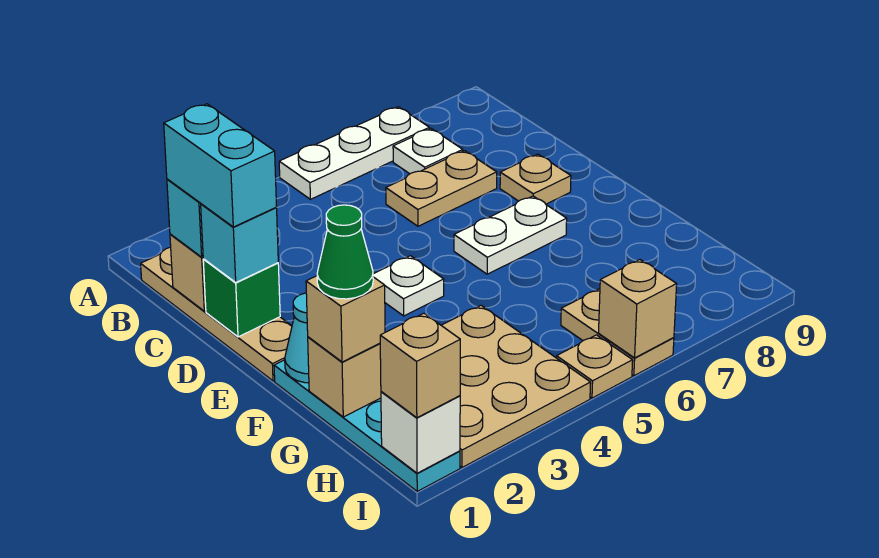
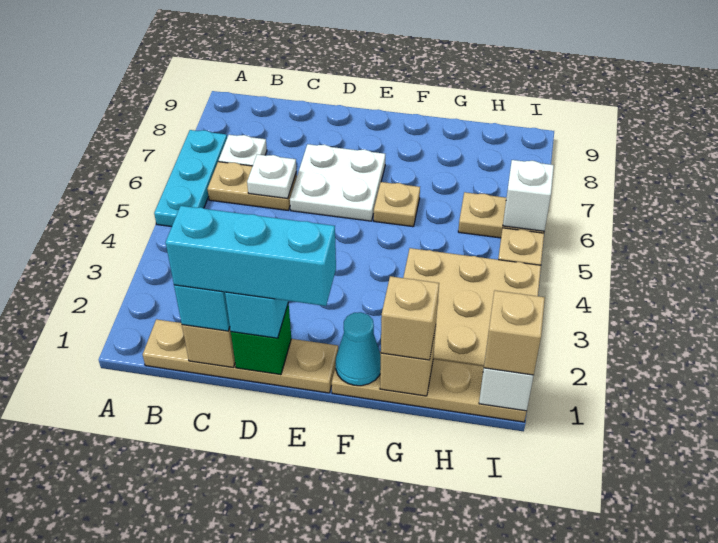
white 1x3 plate [279,107,429,199] -> cyan 1x3 plate [154,130,227,227]
cyan 1x2 brick [164,104,277,227] -> cyan 1x3 brick [166,206,336,306]
tan 1x2 plate [386,151,497,226] -> tan 1x2 plate turned to [208,162,297,210]
tan 1x1 plate [500,154,571,204] -> tan 1x1 plate moved to [374,182,420,227]
white 1x1 plate [373,256,444,316] -> white 1x1 plate moved to [247,154,297,199]
white 1x2 plate [454,196,567,274] -> white 2x2 plate [290,144,385,221]
cyan 1x4 plate [274,360,460,491] -> tan 1x4 plate [332,352,527,422]
green 1x1 cone [317,205,373,299] -> none
tan 1x1 brick [599,260,677,358] -> white 1x1 brick [503,160,554,231]

